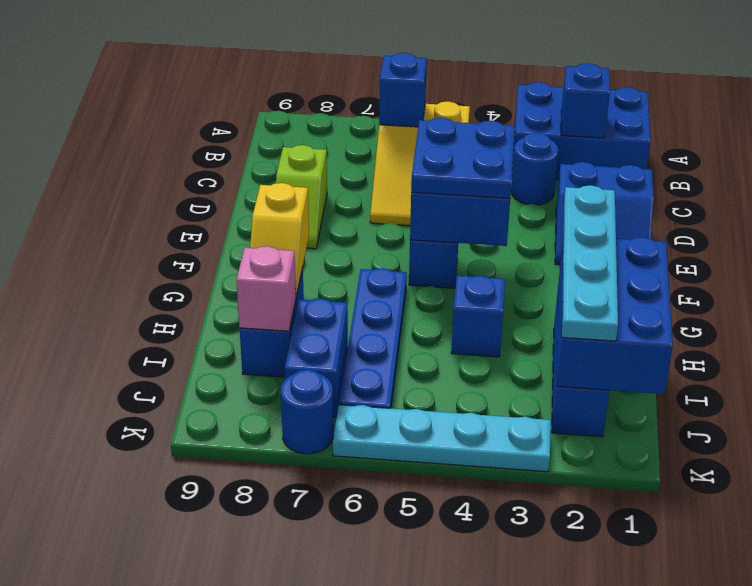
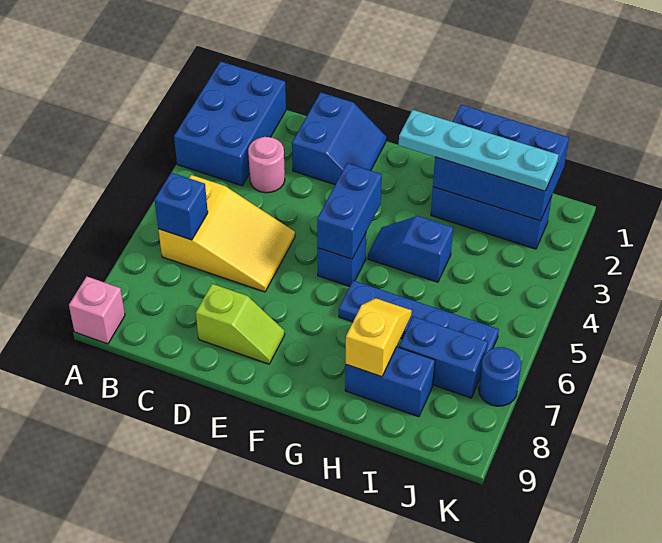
blue 1x1 brick [561,63,610,138] -> none
blue 1x1 round brick [511,132,558,205] -> pink 1x1 round brick [248,137,285,193]
blue 2x2 plate [411,118,515,198] -> none
yellow 1x2 slope [250,183,309,296] -> yellow 1x2 slope turned to [346,298,412,377]
pink 1x1 brick [236,246,296,331] -> pink 1x1 brick moved to [69,277,125,344]
cyan 1x4 plate [333,405,551,472] -> none

